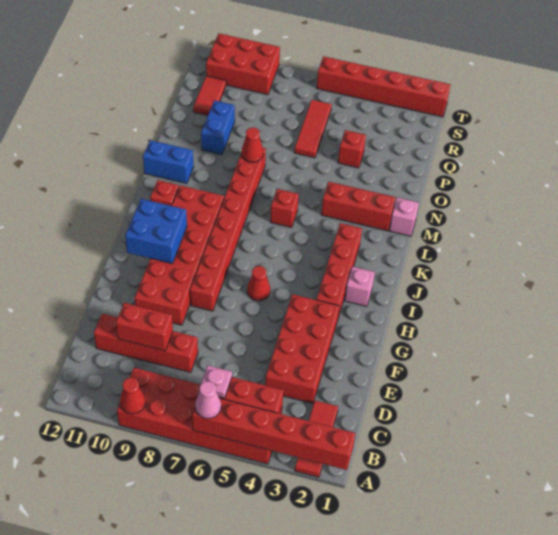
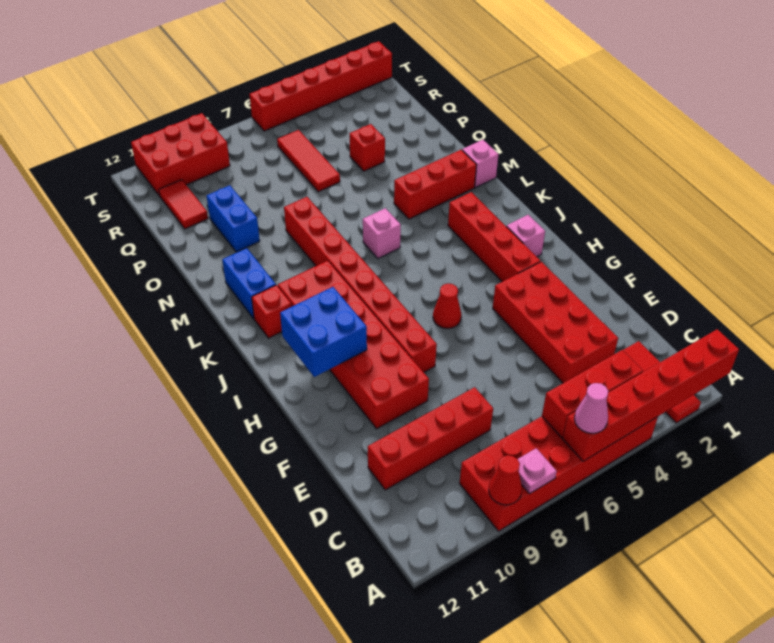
pink 1x1 plate [201,366,232,398] -> pink 1x1 plate moved to [518,448,557,494]
red 1x2 brick [116,303,173,351] -> none
red 1x1 brick [270,189,299,228] -> pink 1x1 brick [363,208,401,258]
blue 1x2 brick [143,140,193,184] -> blue 1x2 brick turned to [222,248,276,319]
red 1x1 cone [241,128,263,162] -> none

